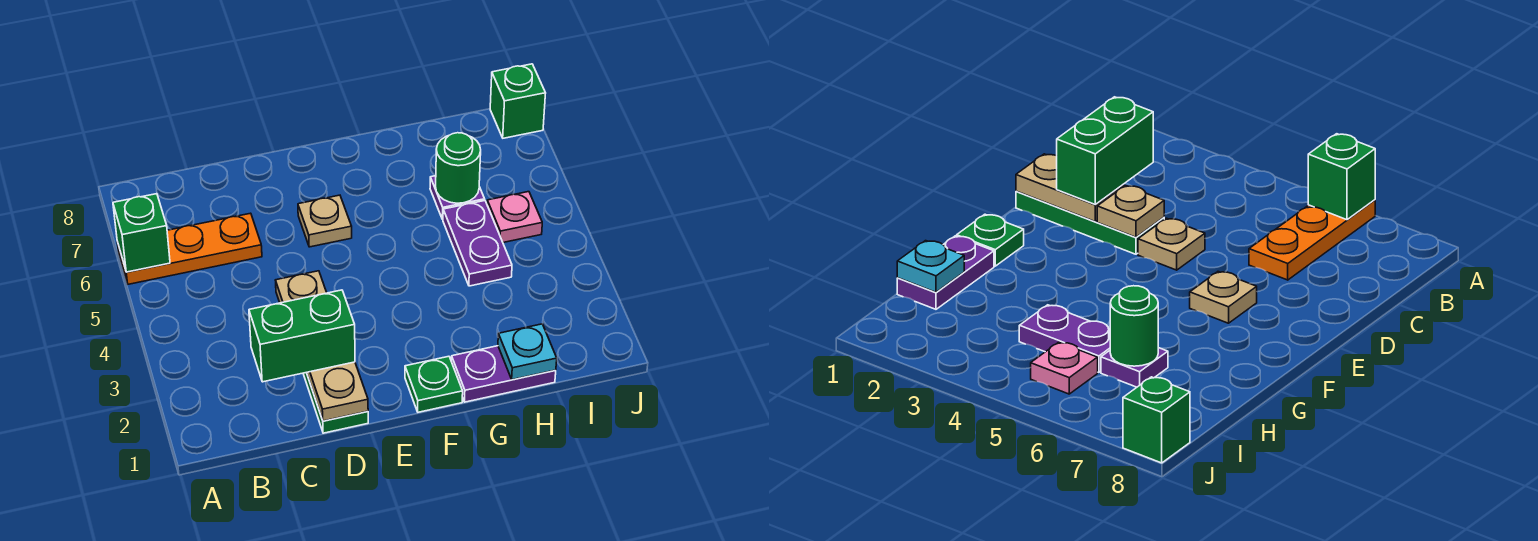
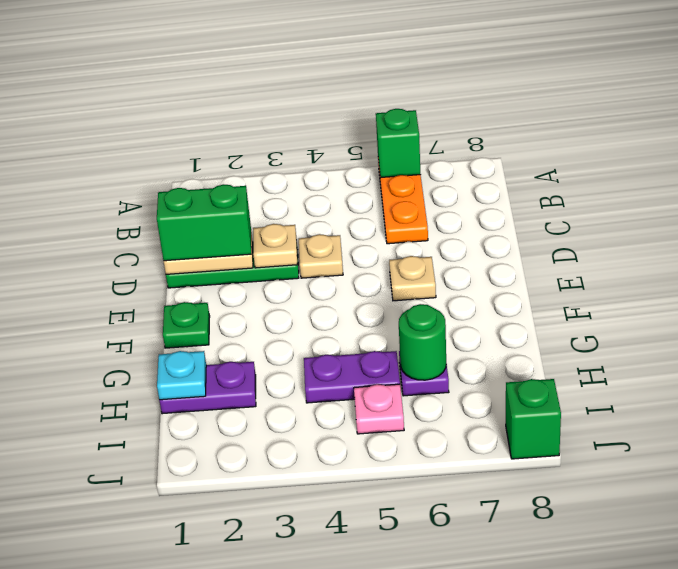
green 1x2 brick [249,290,355,382] -> green 1x2 brick turned to [157,184,251,261]
purple 1x2 plate [451,346,556,402] -> purple 1x2 plate turned to [159,362,256,414]

